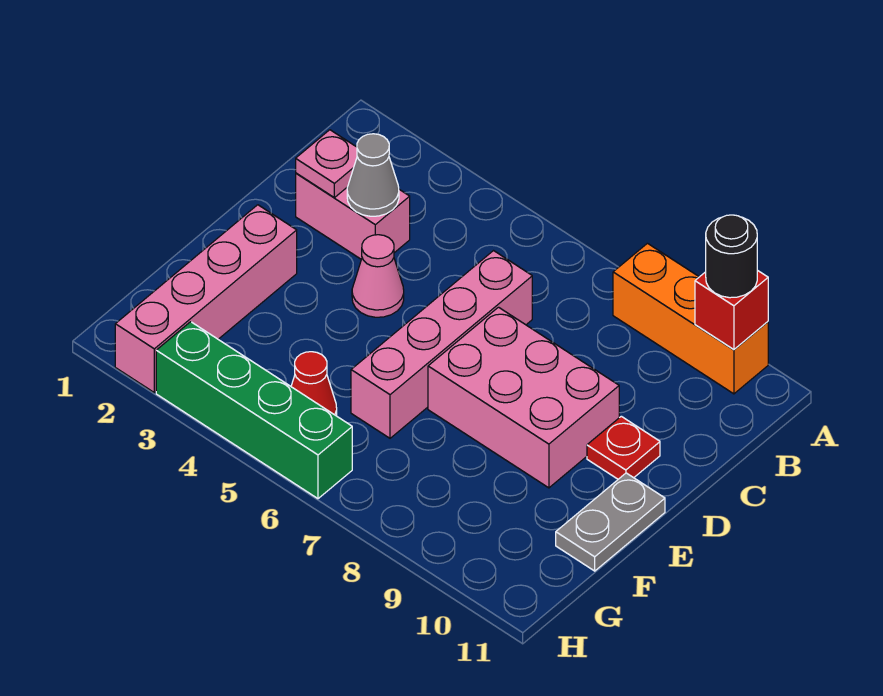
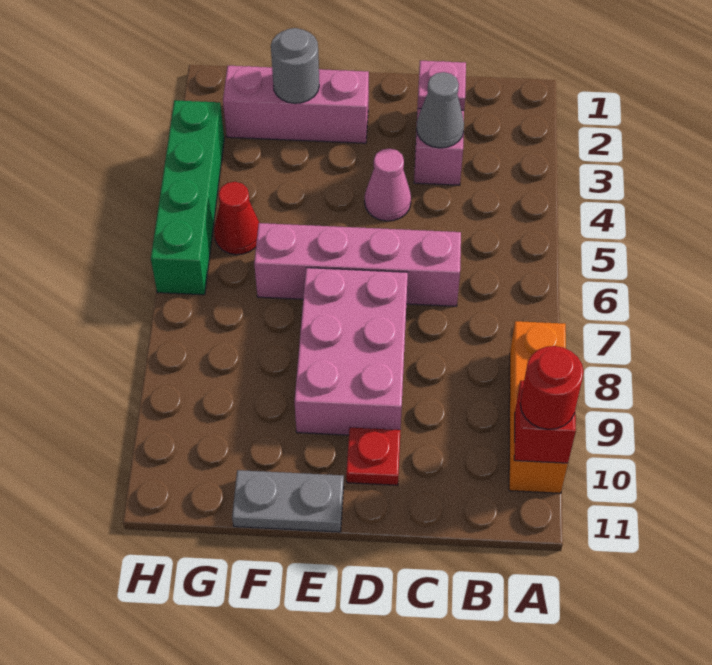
black 1x1 round brick [706,215,757,298] -> red 1x1 round brick [520,346,584,429]
pink 1x4 brick [115,205,297,392] -> pink 1x3 brick [223,66,369,143]
none -> grey 1x1 round brick [271,28,319,103]

